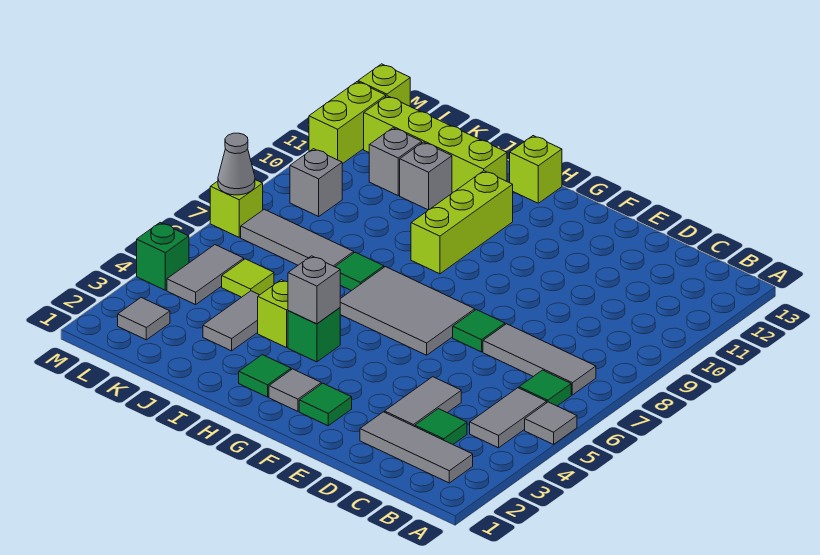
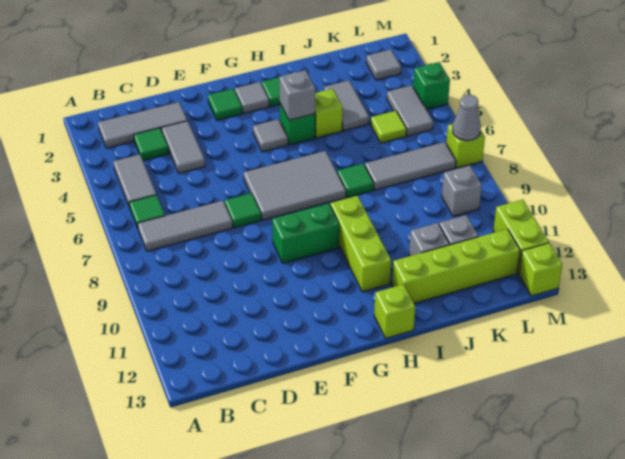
grey 1x1 tile [525,402,577,444] -> grey 1x1 tile moved to [253,119,288,152]
none -> green 1x2 brick [272,203,339,263]

